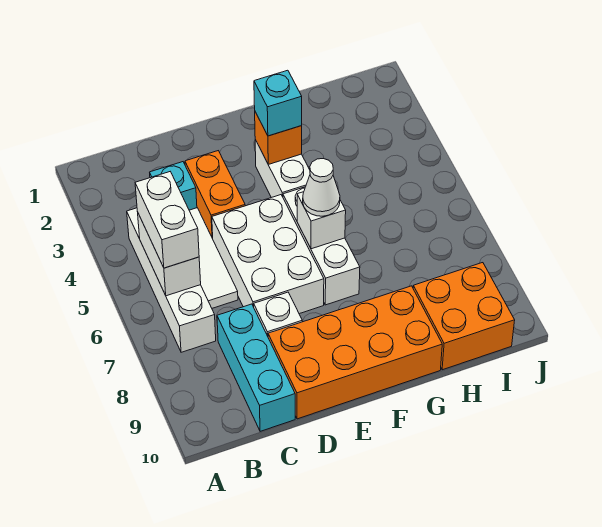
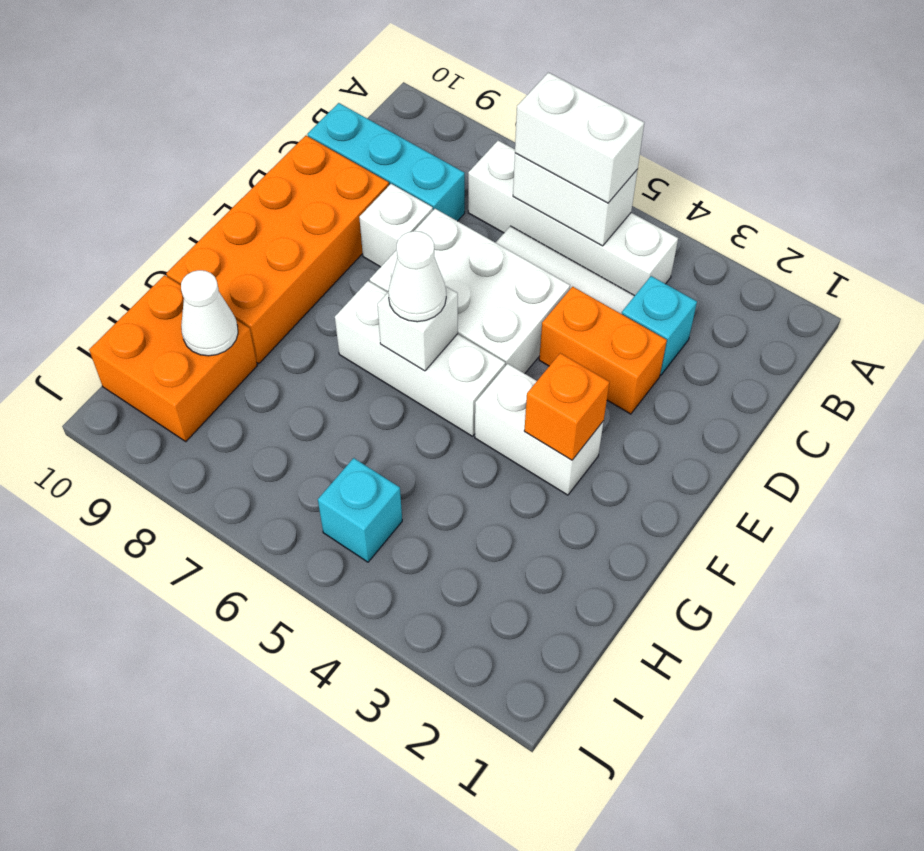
cyan 1x1 brick [254,70,302,136] -> cyan 1x1 brick moved to [318,458,402,562]
none -> white 1x1 cone [181,270,238,356]

